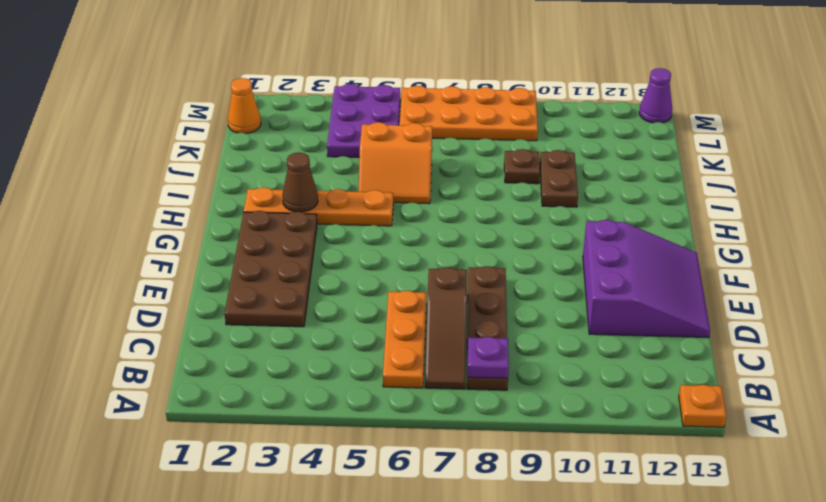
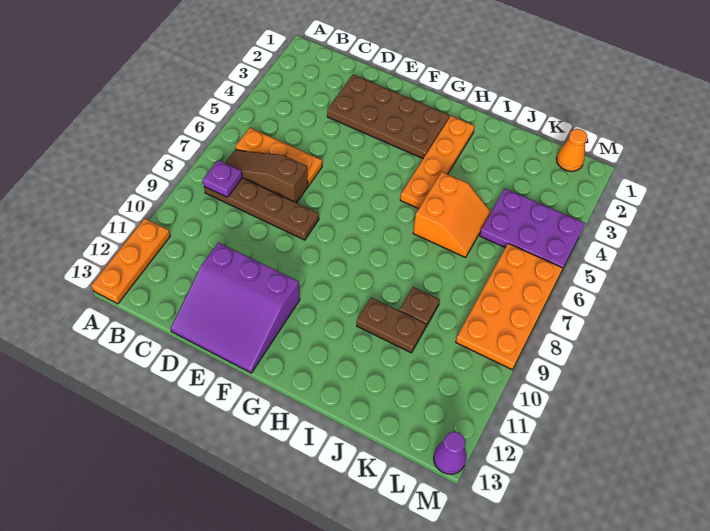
orange 1x1 plate [679,385,726,427] -> orange 1x3 plate [91,219,170,304]
brown 1x1 cone [282,152,318,212] -> none
orange 2x2 slope [359,122,432,204] -> orange 2x2 slope turned to [413,172,491,257]

